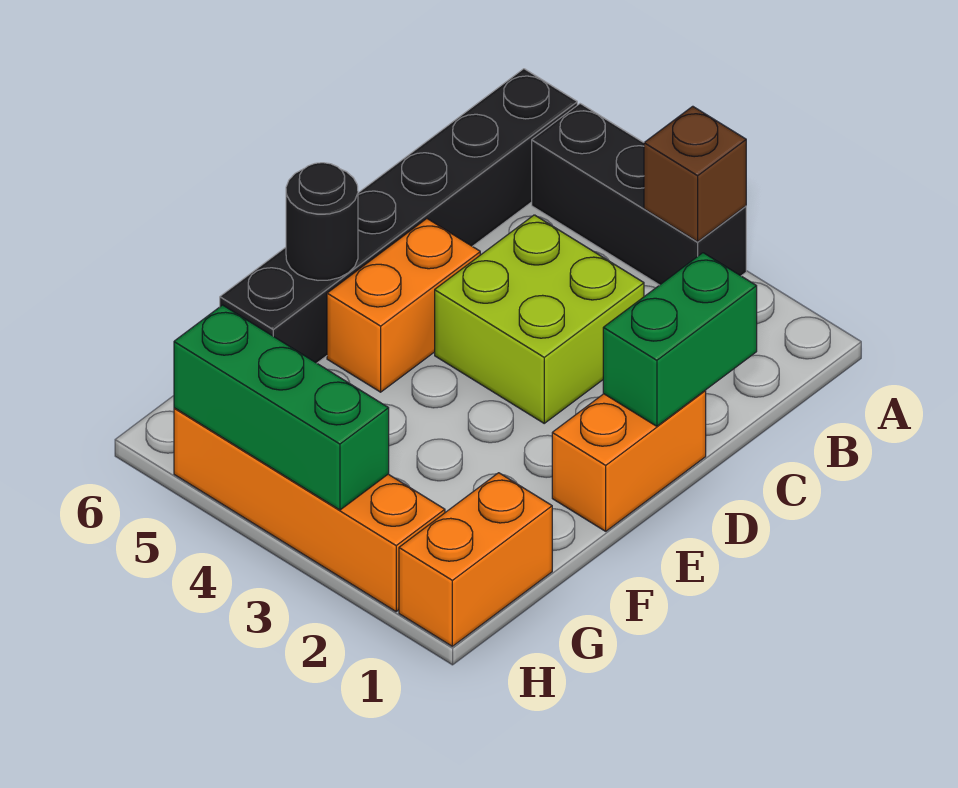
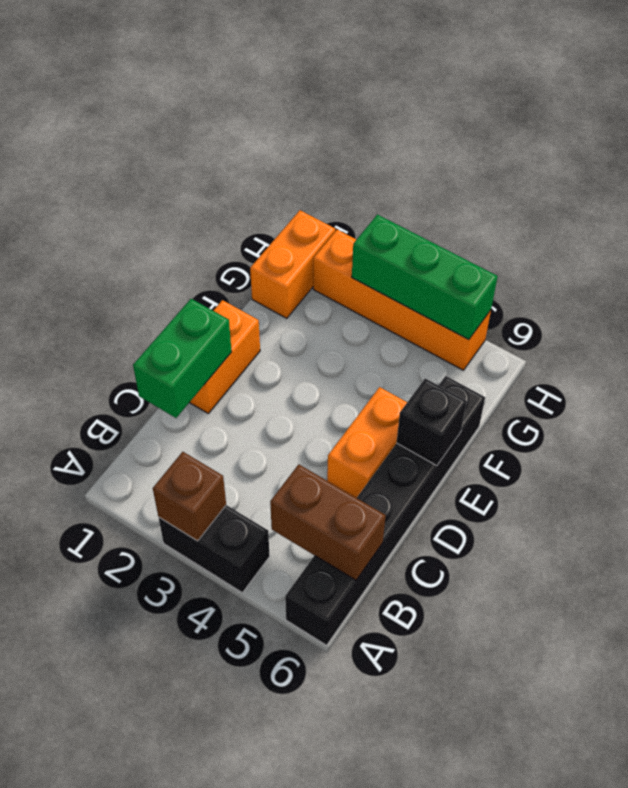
black 1x3 brick [532,104,746,285] -> black 1x2 brick [158,505,270,593]
none -> brown 1x2 brick [270,464,386,580]
lime 2x2 brick [435,215,644,423] -> none
black 1x1 round brick [286,163,358,280] -> black 1x1 brick [396,378,467,466]

